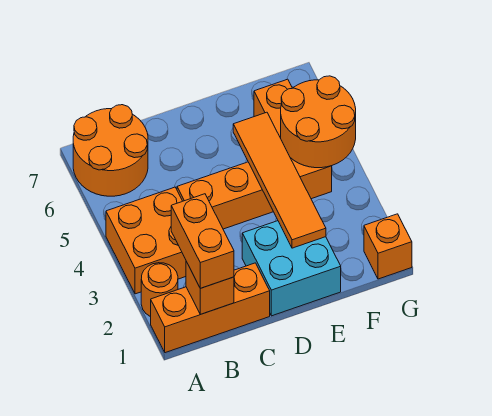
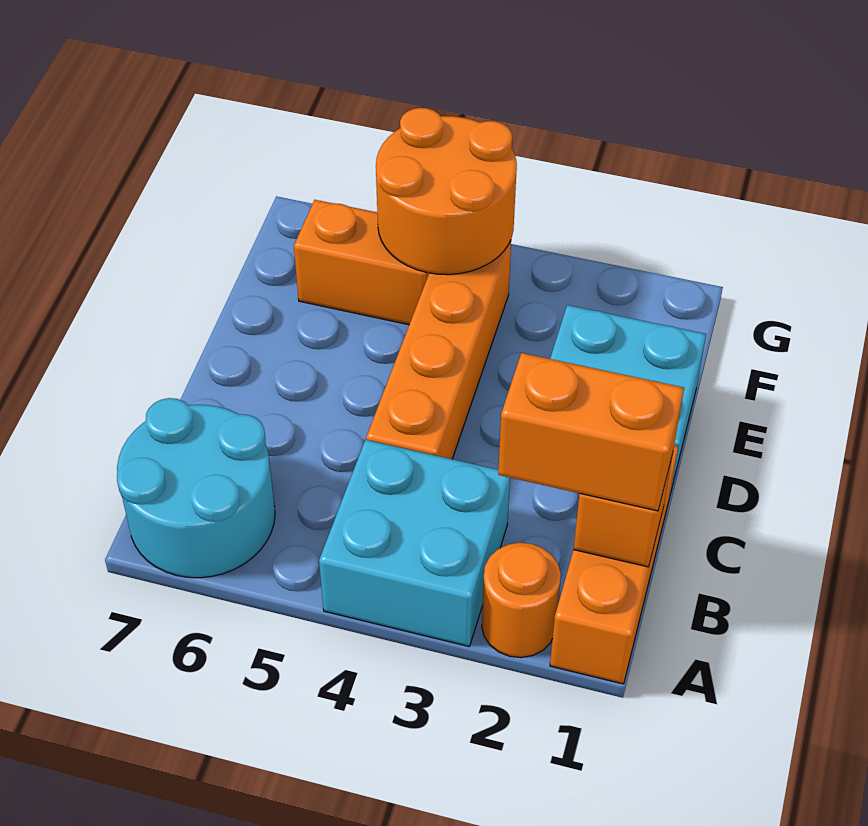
orange 2x2 brick [106,187,186,294] -> cyan 2x2 brick [319,440,510,647]
orange 2x2 round brick [73,105,148,196] -> cyan 2x2 round brick [117,398,275,578]
orange 1x4 tile [233,112,326,248] -> none
orange 1x1 brick [364,214,412,279] -> none

